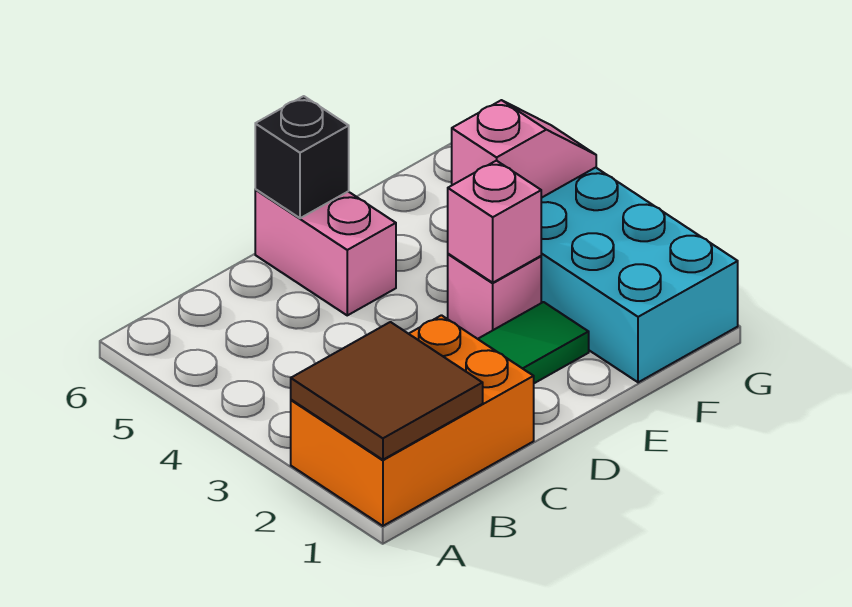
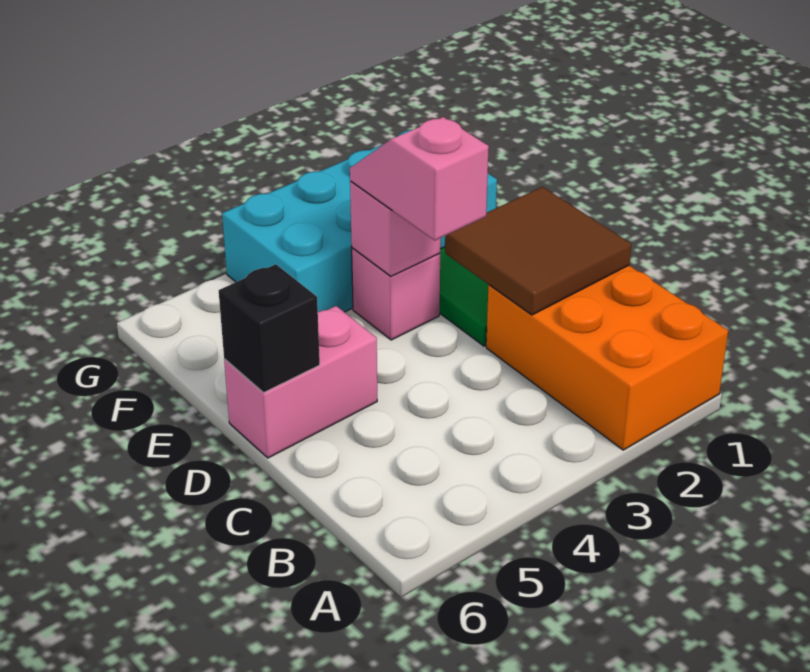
brown 2x2 tile [291,322,483,460] -> brown 2x2 tile moved to [445,187,631,315]
pink 1x2 slope [452,100,596,198] -> pink 1x2 slope moved to [350,117,489,240]

